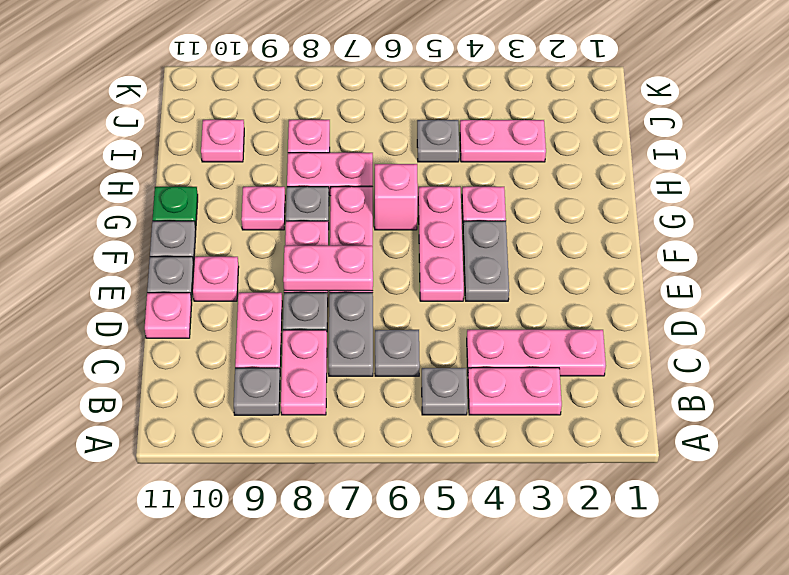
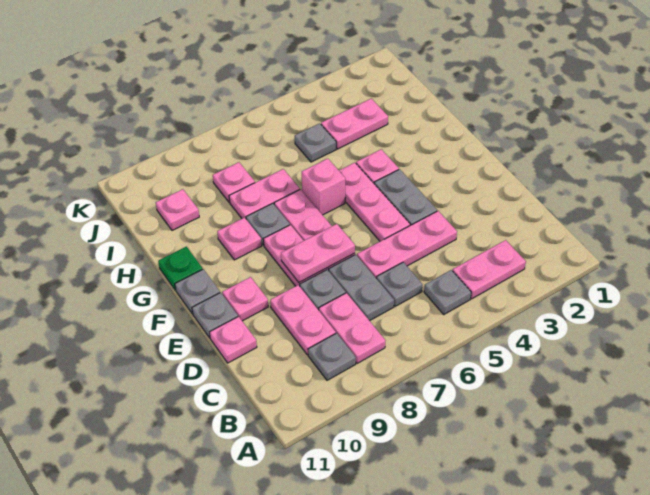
pink 1x3 plate [467,330,606,376] -> pink 1x3 plate moved to [357,211,457,278]

